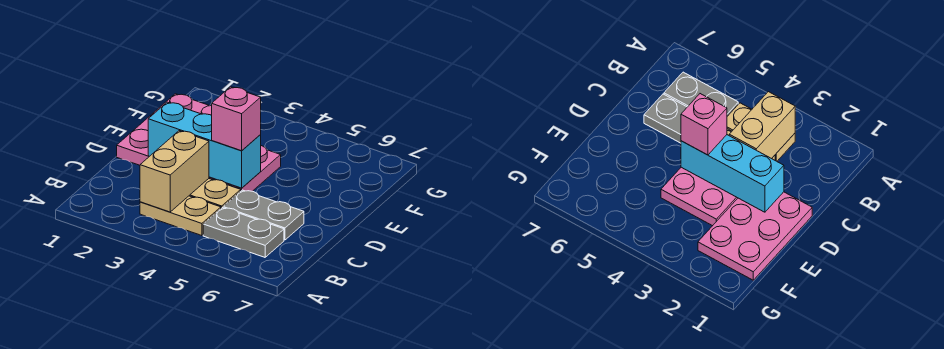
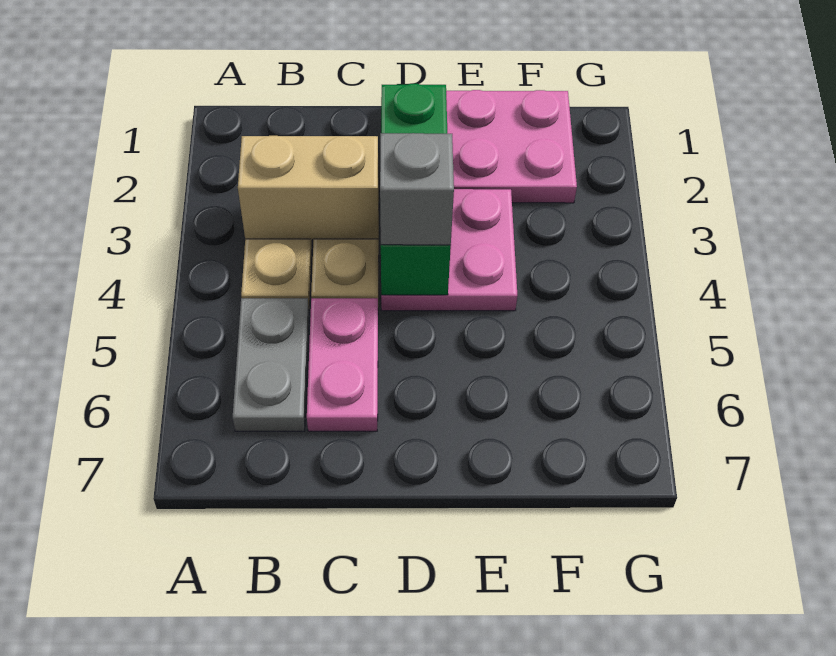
grey 1x2 plate [223,190,304,240] -> pink 1x2 plate [307,298,378,431]
cyan 1x3 brick [148,102,261,188] -> green 1x3 brick [381,84,451,295]
pink 1x1 brick [212,87,261,151] -> grey 1x1 brick [380,133,454,245]

